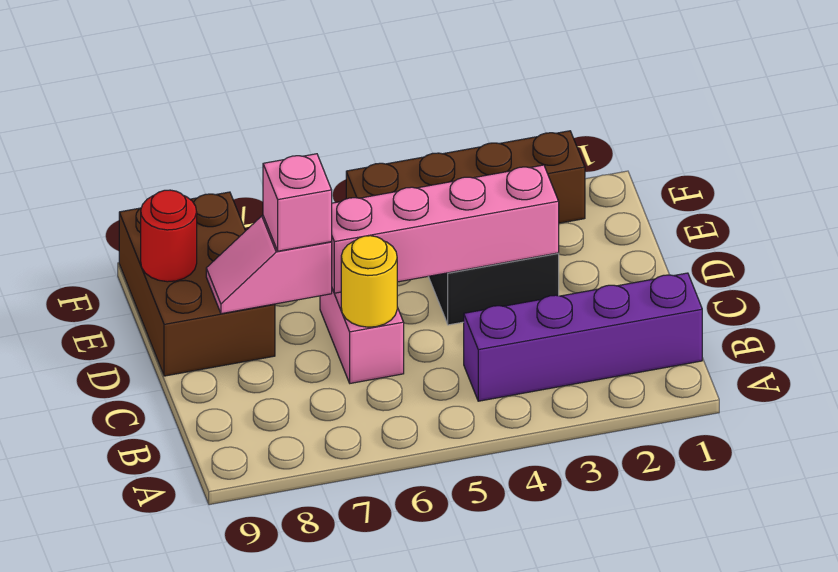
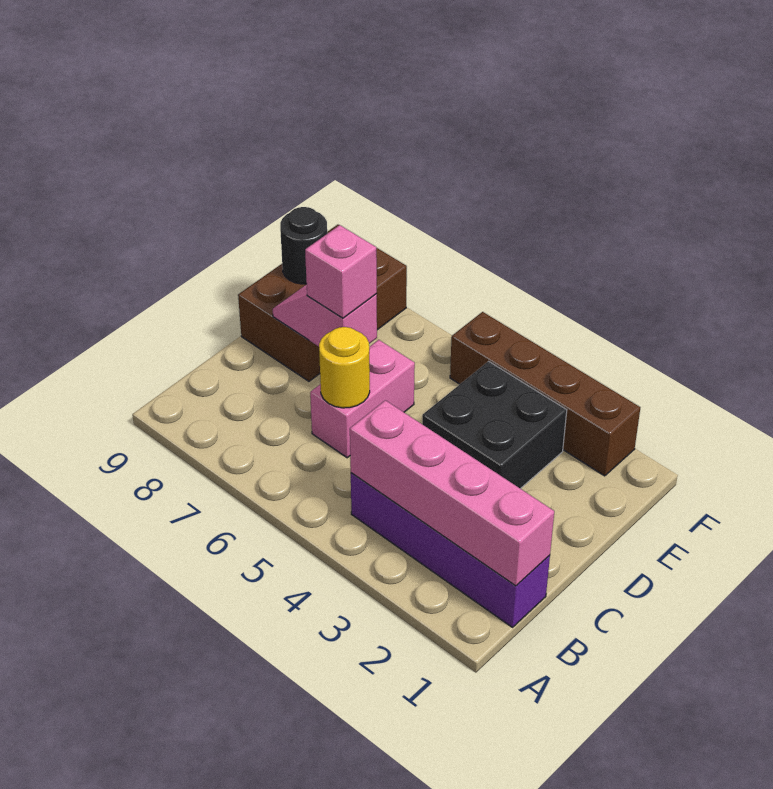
pink 1x4 brick [332,165,559,293] -> pink 1x4 brick moved to [350,400,554,586]
red 1x1 round brick [141,190,197,282] -> black 1x1 round brick [280,207,327,284]

